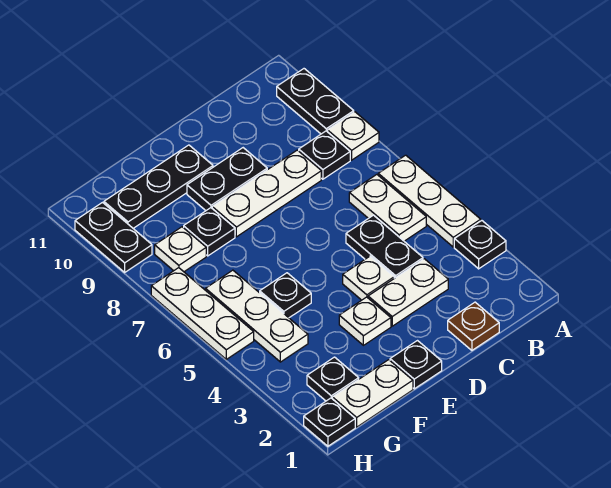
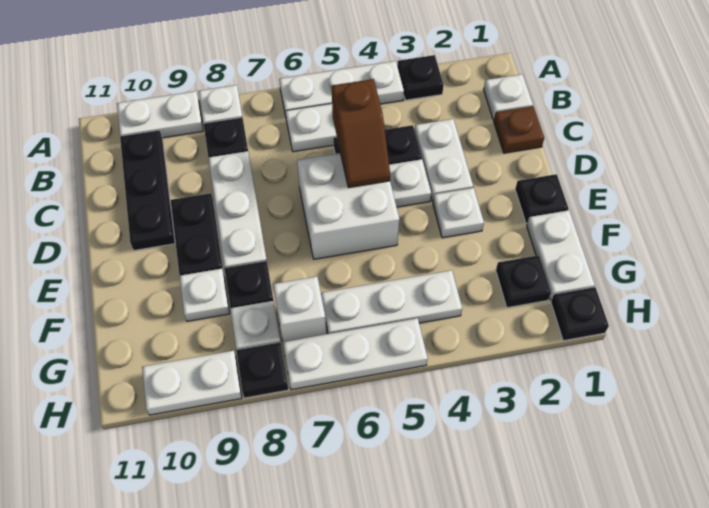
black 1x2 plate [277,69,354,134] -> white 1x2 plate [117,91,203,138]
none -> white 1x1 plate [484,74,533,120]
none -> brown 1x2 slope [332,79,390,188]
none -> white 2x2 brick [297,153,399,259]
black 1x3 plate [104,145,213,228] -> black 1x3 plate moved to [120,130,175,250]
black 1x1 plate [260,273,311,318] -> black 1x1 plate moved to [236,342,289,398]
none -> white 1x1 plate [180,269,230,321]
none -> white 1x1 brick [273,277,326,342]
black 1x2 plate [75,203,152,272] -> white 1x2 plate [142,351,242,415]

